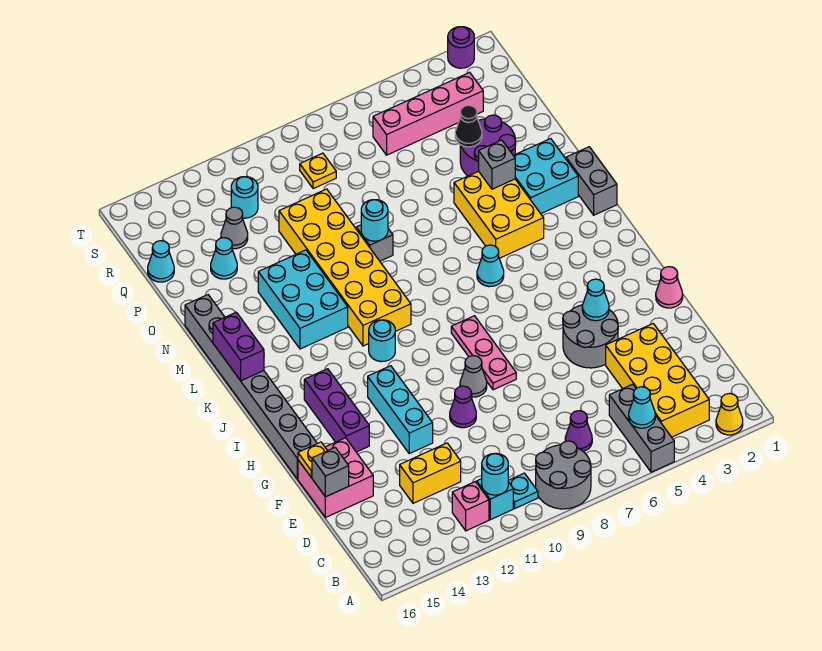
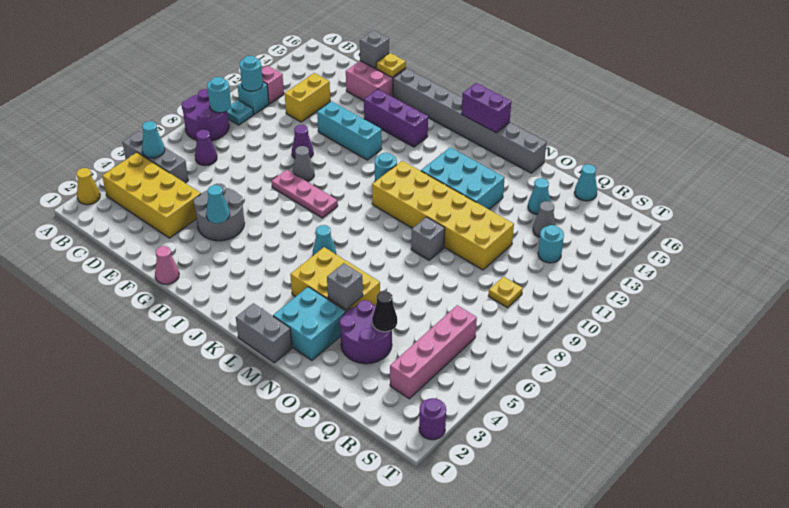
grey 2x2 round brick [536,441,591,509] -> purple 2x2 round brick [182,89,229,141]
cyan 1x1 round brick [361,200,388,241] -> cyan 1x1 round brick moved to [207,77,231,113]

